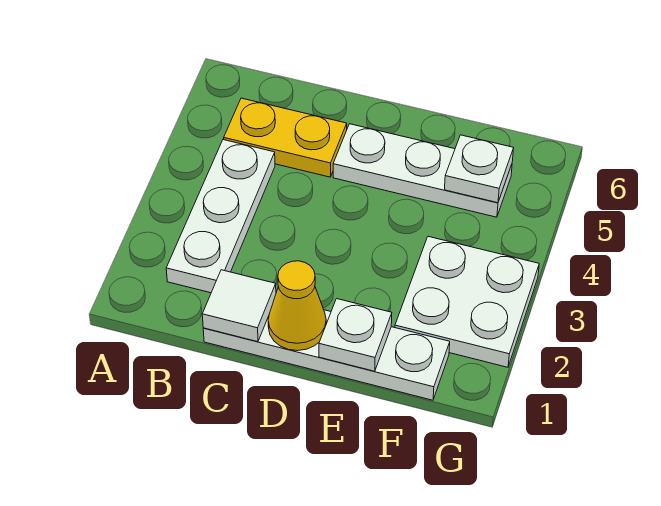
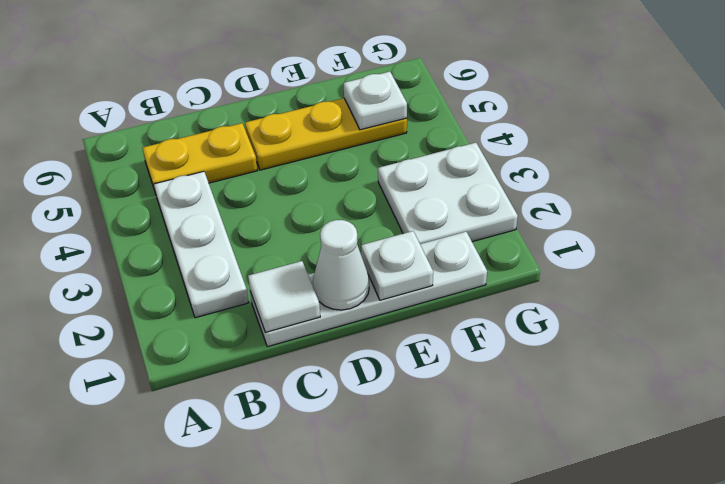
yellow 1x1 cone [268,261,326,351] -> white 1x1 cone [313,220,369,310]
white 1x3 plate [333,124,512,217] -> yellow 1x3 plate [245,98,407,170]

